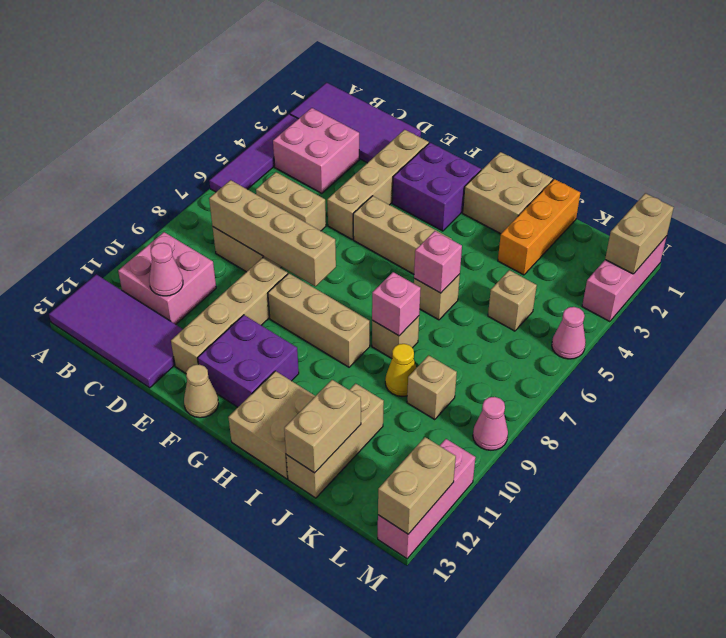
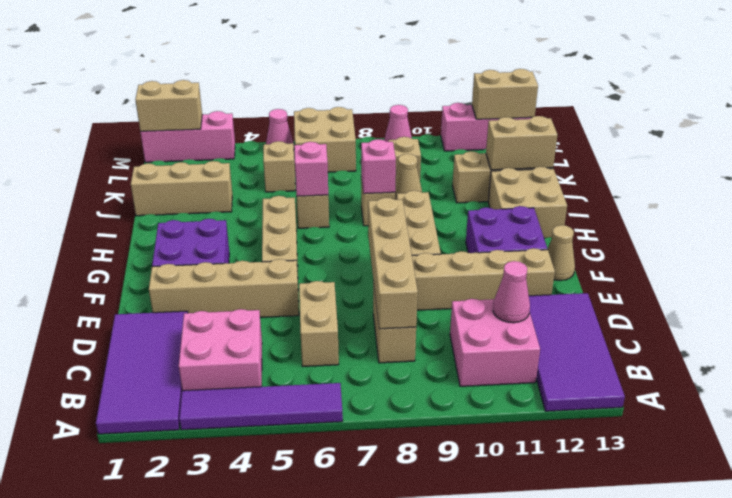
tan 2x2 brick [463,152,553,234] -> tan 2x2 brick moved to [294,107,356,172]
orange 1x3 brick [498,179,580,275] -> tan 1x3 brick [131,161,232,216]
yellow 1x1 cone [385,344,416,396] -> tan 1x1 cone [395,154,422,200]

